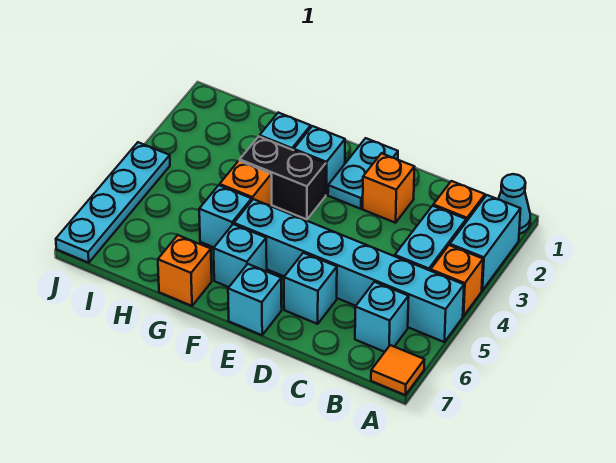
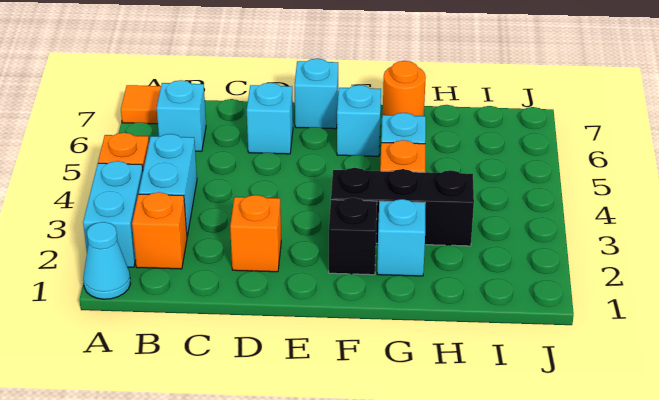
cyan 1x6 brick [234,199,464,342] -> none
cyan 1x2 plate [328,138,398,209] -> none
cyan 1x1 brick [294,126,345,195] -> black 1x1 brick [329,198,377,275]
black 1x2 brick [240,137,326,219] -> black 1x3 brick [331,168,474,246]
orange 1x1 brick [158,235,212,306] -> orange 1x1 round brick [383,61,426,116]
cyan 1x4 plate [56,142,170,263] -> none

